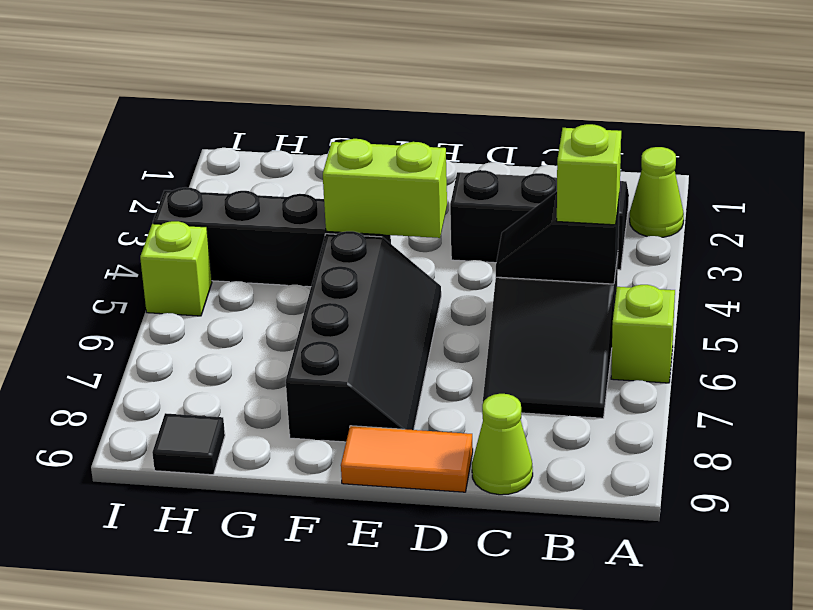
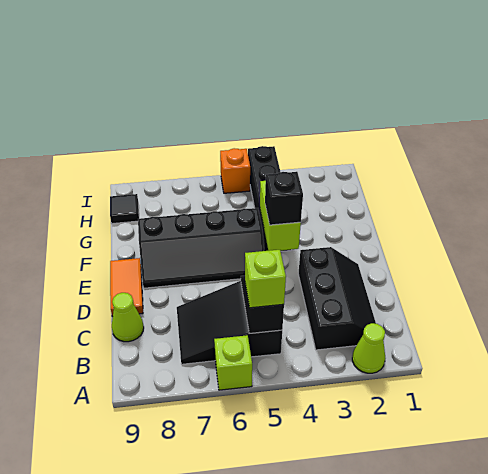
none -> black 1x1 brick [265,172,303,225]
lime 1x1 brick [140,221,212,316] -> orange 1x1 brick [220,148,250,193]

